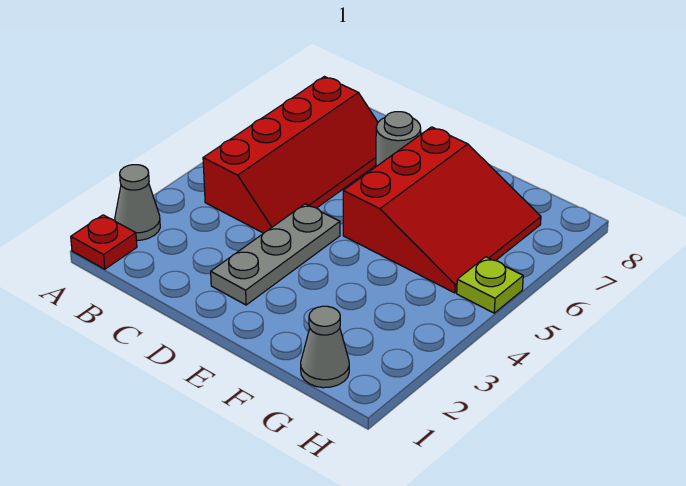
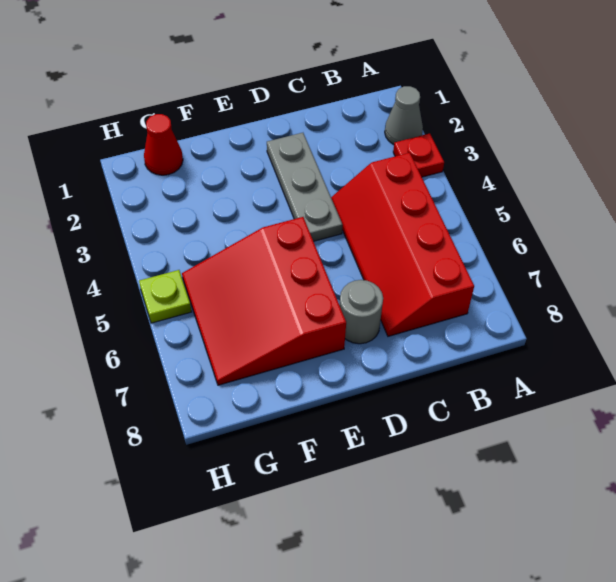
red 1x1 plate [71,215,137,269] -> red 1x1 plate moved to [393,134,444,177]
grey 1x1 cone [301,306,349,388] -> red 1x1 cone [144,114,183,175]

